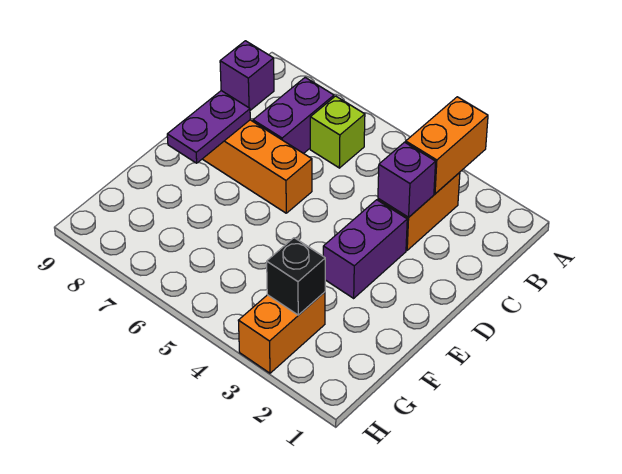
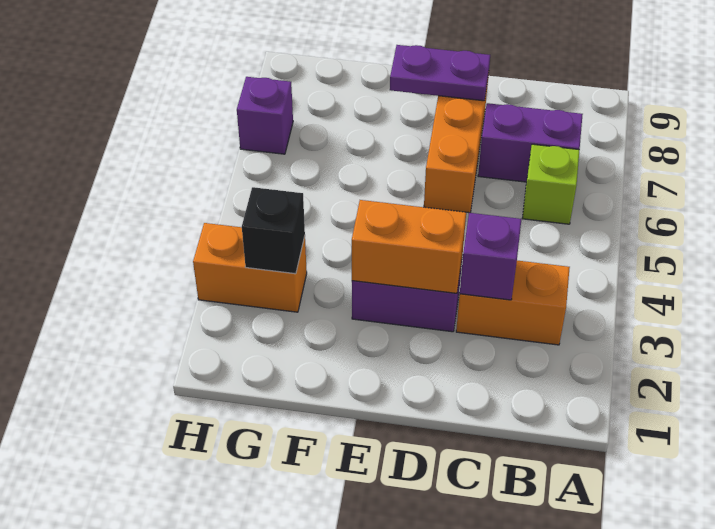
orange 1x2 brick [405,97,488,194] -> orange 1x2 brick moved to [352,200,466,293]
purple 1x1 brick [220,41,274,110] -> purple 1x1 brick moved to [237,77,293,154]

